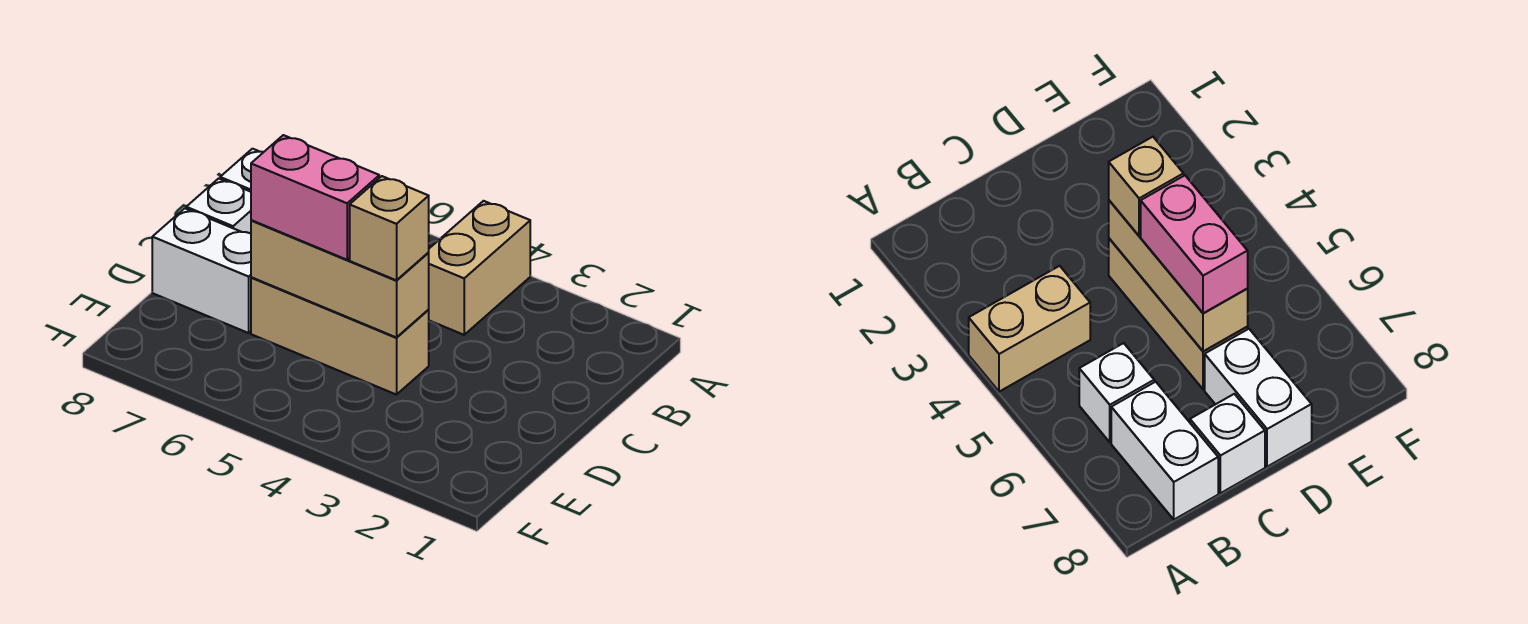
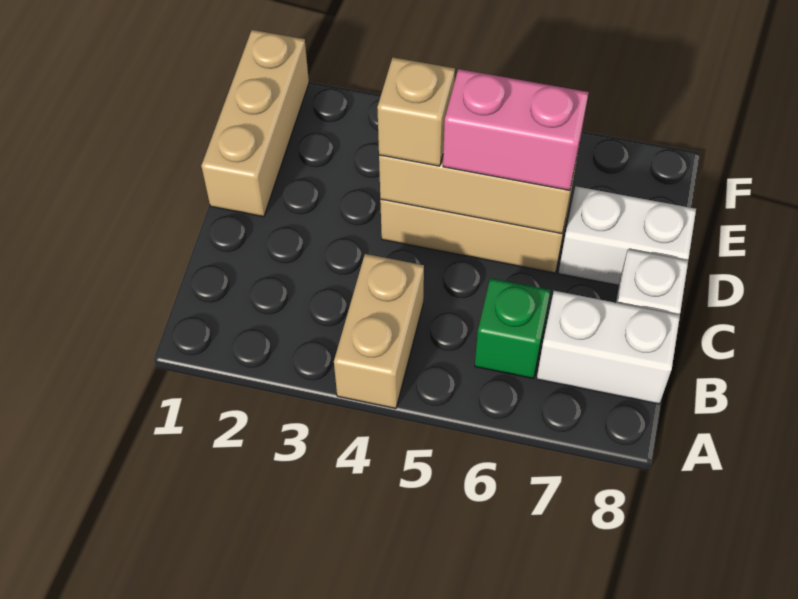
white 1x1 brick [1079,343,1154,442] -> green 1x1 brick [475,278,551,378]
none -> tan 1x3 brick [201,30,309,217]

